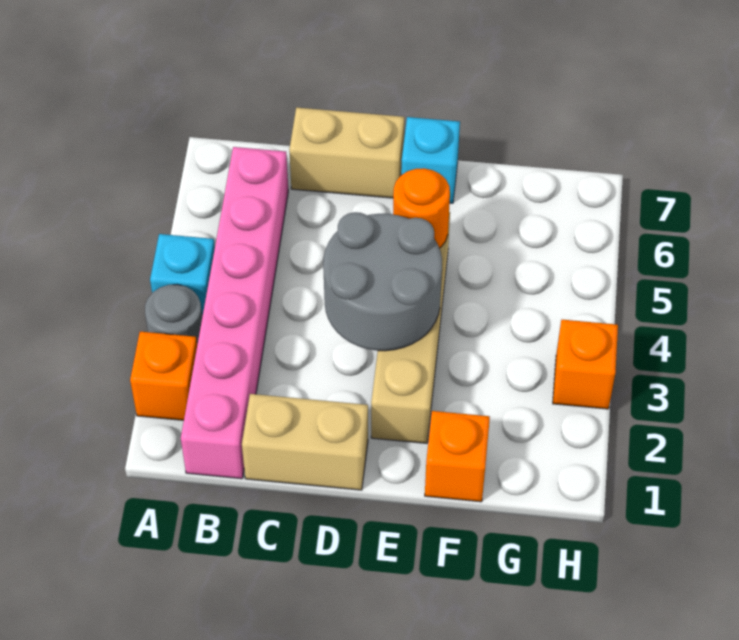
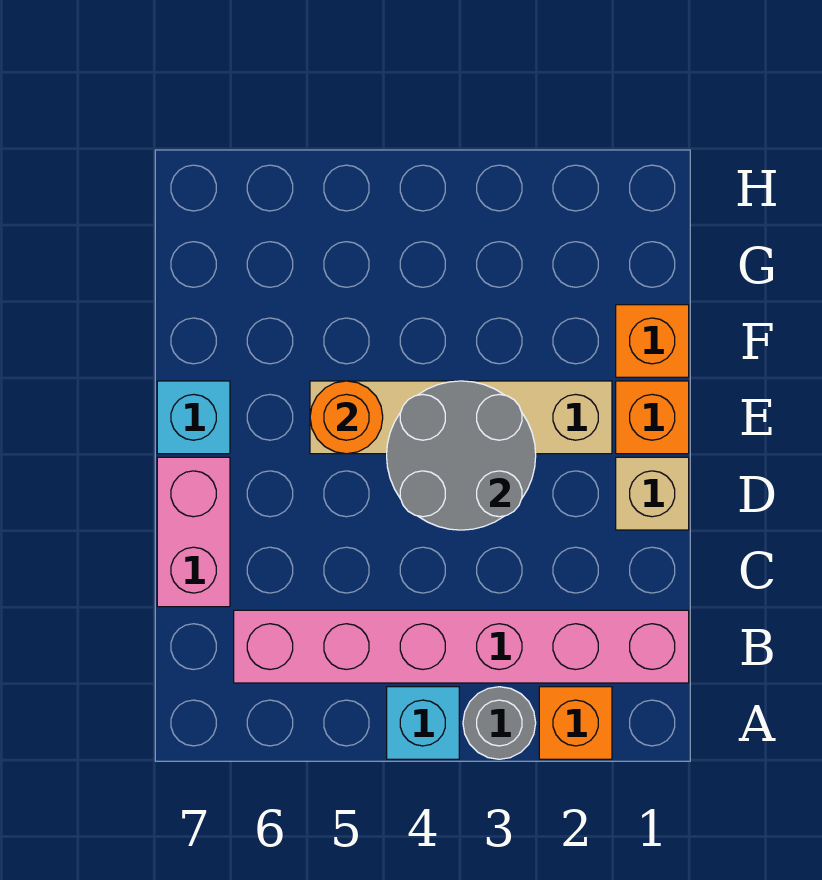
tan 1x2 brick [242,394,368,490] -> tan 1x1 brick [616,457,689,530]
tan 1x2 brick [289,107,404,198] -> pink 1x2 brick [157,457,230,607]
orange 1x1 brick [553,320,618,409] -> orange 1x1 brick moved to [616,381,689,454]

